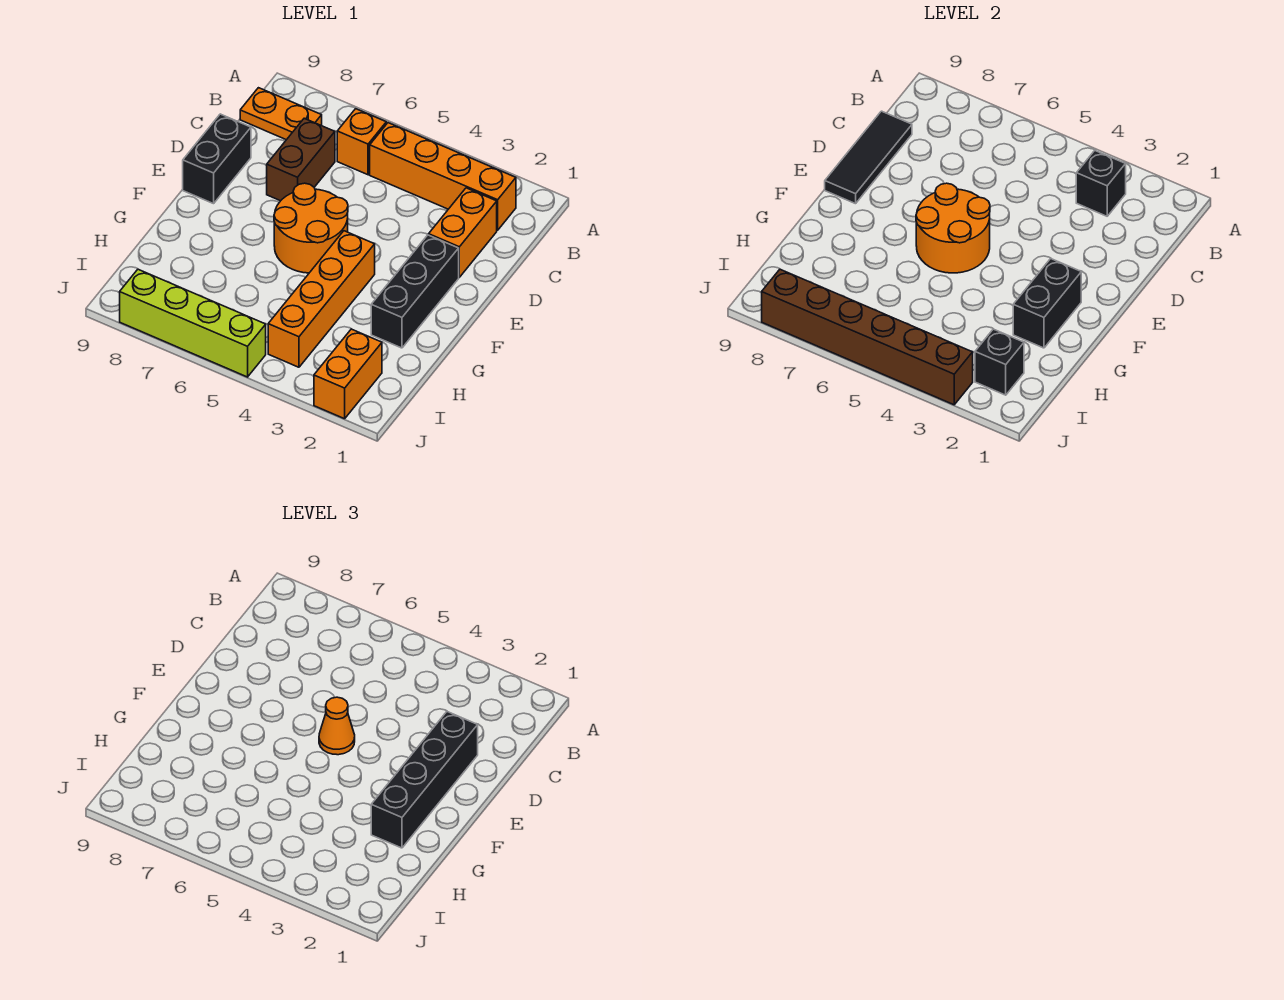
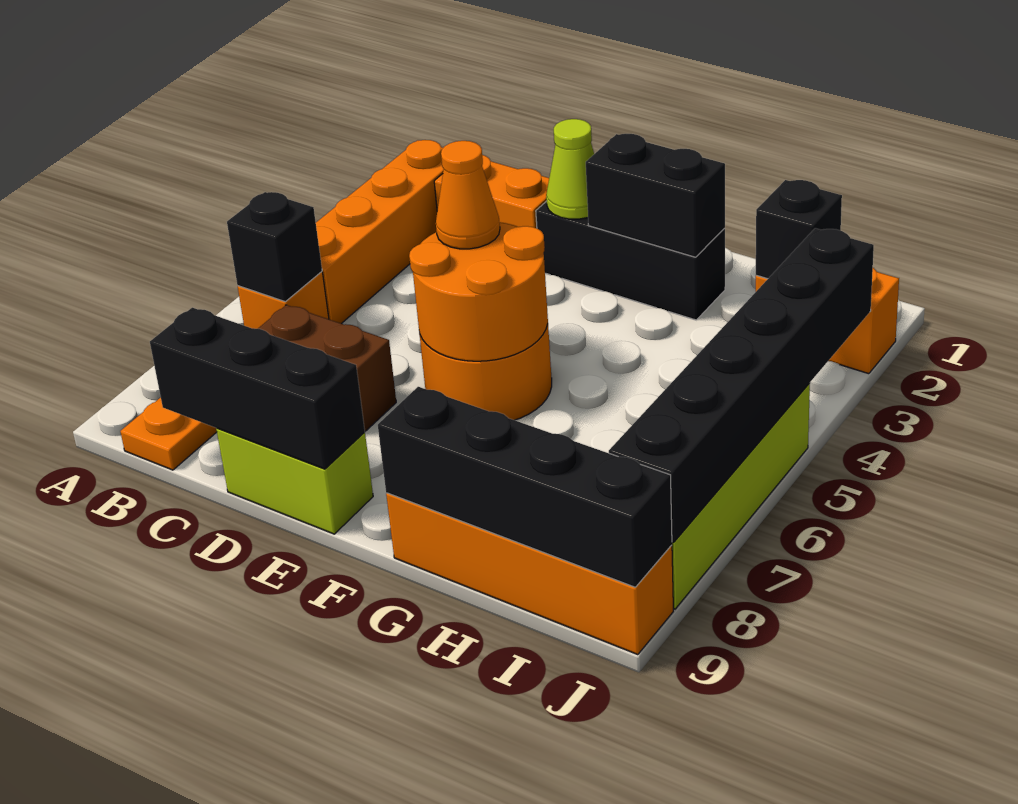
black 1x1 brick [1076,151,1126,216] -> black 1x1 brick moved to [227,192,322,302]
black 1x3 tile [825,111,912,204] -> black 1x3 brick [150,308,365,469]
black 1x4 brick [371,712,478,848] -> black 1x4 brick moved to [378,387,672,587]
black 1x2 brick [183,114,251,204] -> lime 1x2 brick [216,428,373,534]
none -> lime 1x1 cone [546,119,594,219]
orange 1x4 brick [268,231,375,367] -> orange 1x4 brick moved to [386,493,673,655]
brown 1x6 brick [762,269,973,405] -> black 1x6 brick [609,228,874,542]

